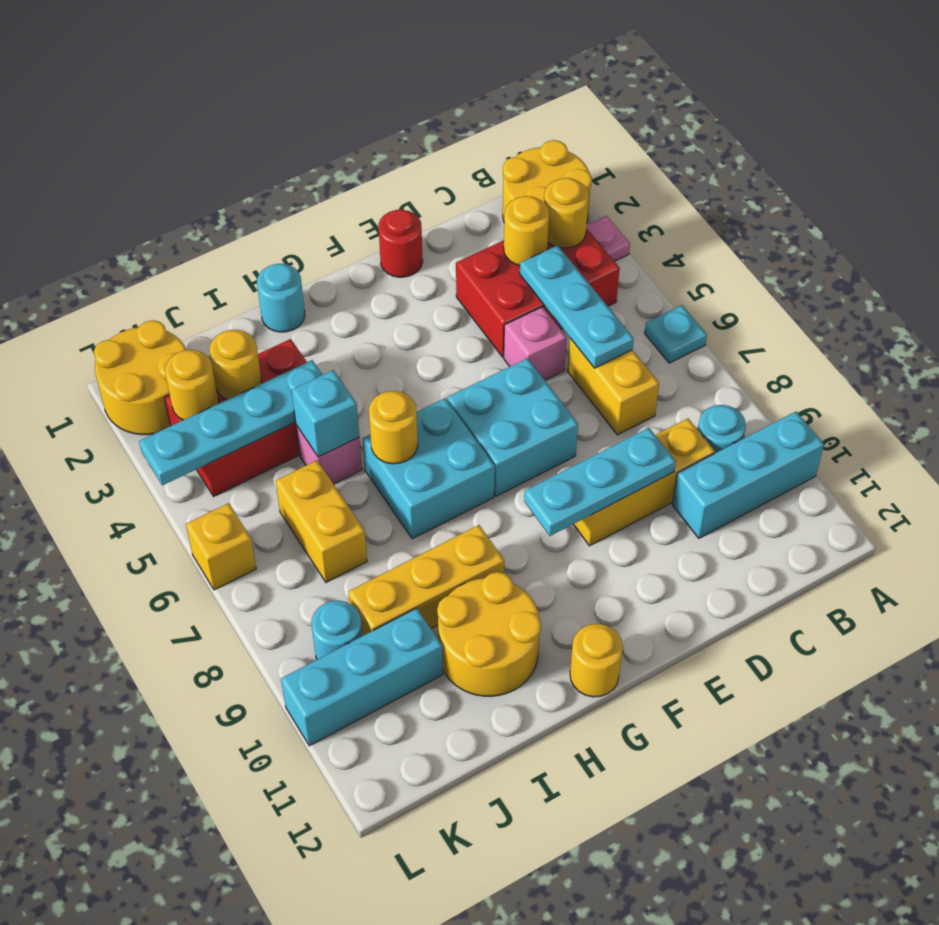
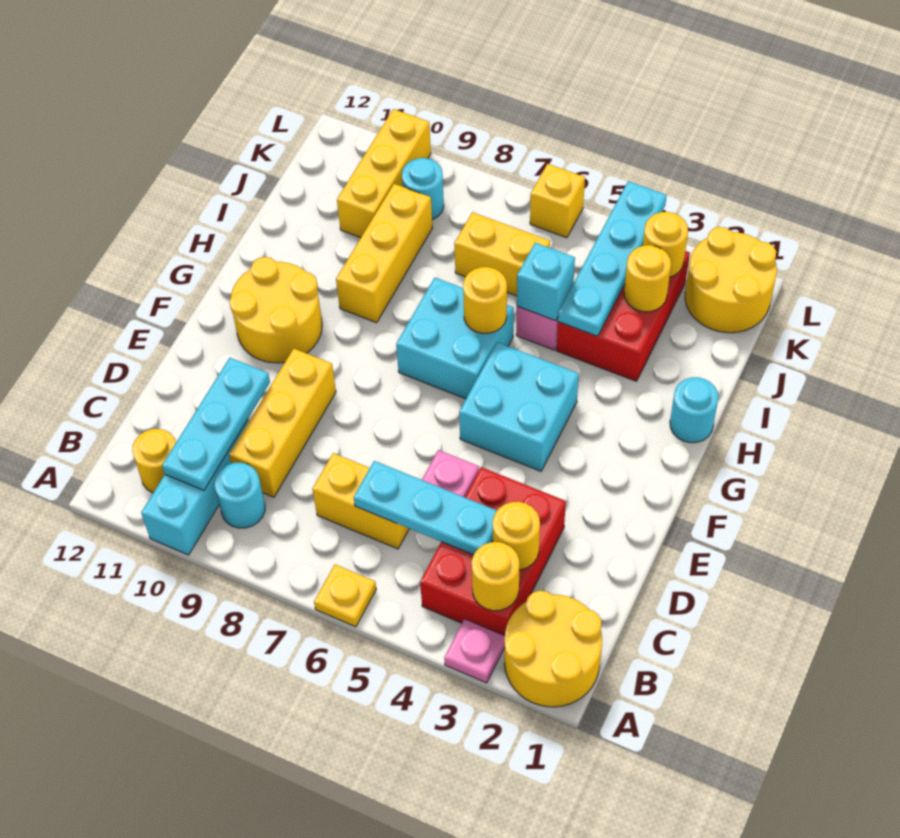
cyan 1x1 plate [645,305,707,363] -> yellow 1x1 plate [314,565,376,627]
cyan 1x3 plate [524,428,676,536] -> cyan 1x3 plate moved to [162,358,270,491]
red 1x1 round brick [378,209,423,277] -> none
cyan 2x2 brick [447,358,578,496] -> cyan 2x2 brick moved to [459,342,579,471]
yellow 1x1 round brick [570,624,623,697] -> yellow 1x1 round brick moved to [132,429,176,493]
yellow 2x2 round brick [437,572,541,696] -> yellow 2x2 round brick moved to [229,257,322,363]
cyan 1x3 brick [281,608,443,746] -> yellow 1x3 brick [337,109,431,238]

